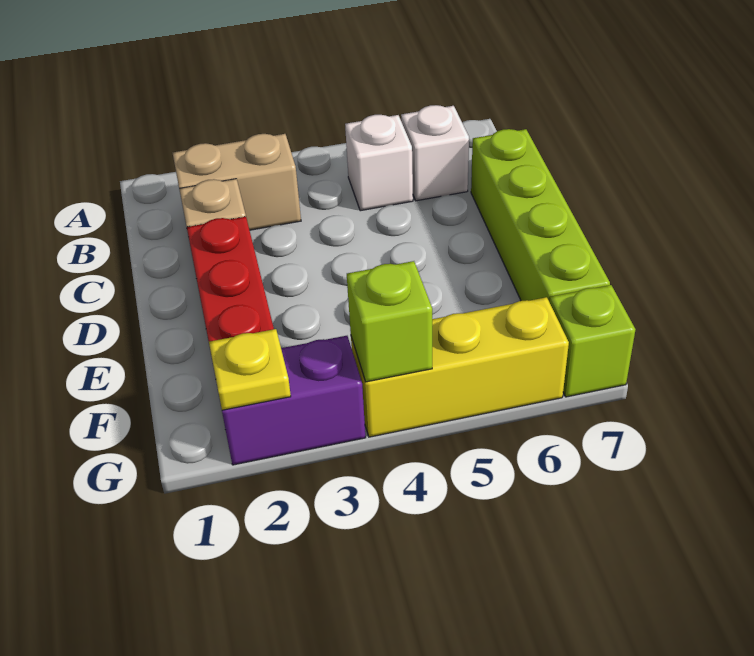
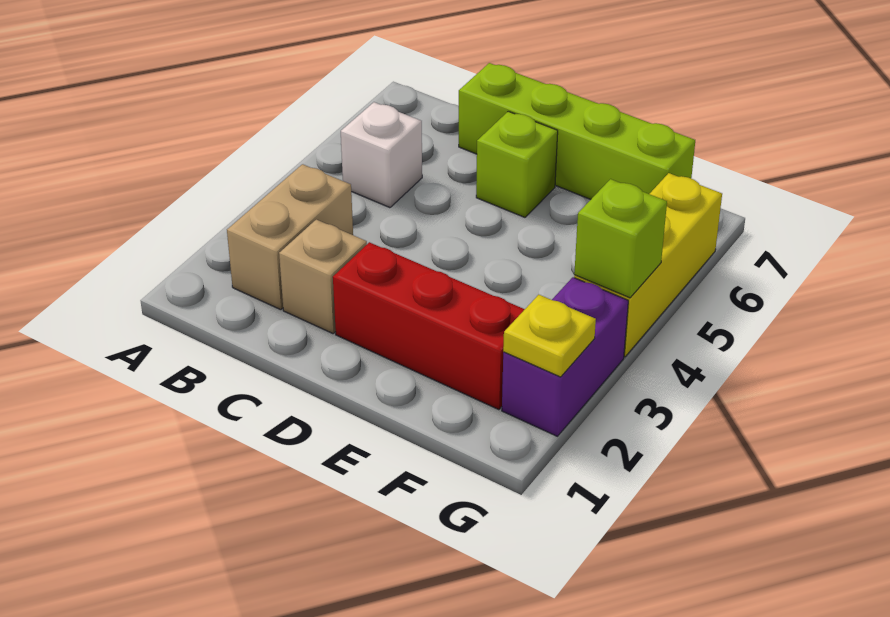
white 1x1 brick [401,105,469,201] -> none
lime 1x1 brick [549,285,635,397] -> lime 1x1 brick moved to [476,111,558,217]

